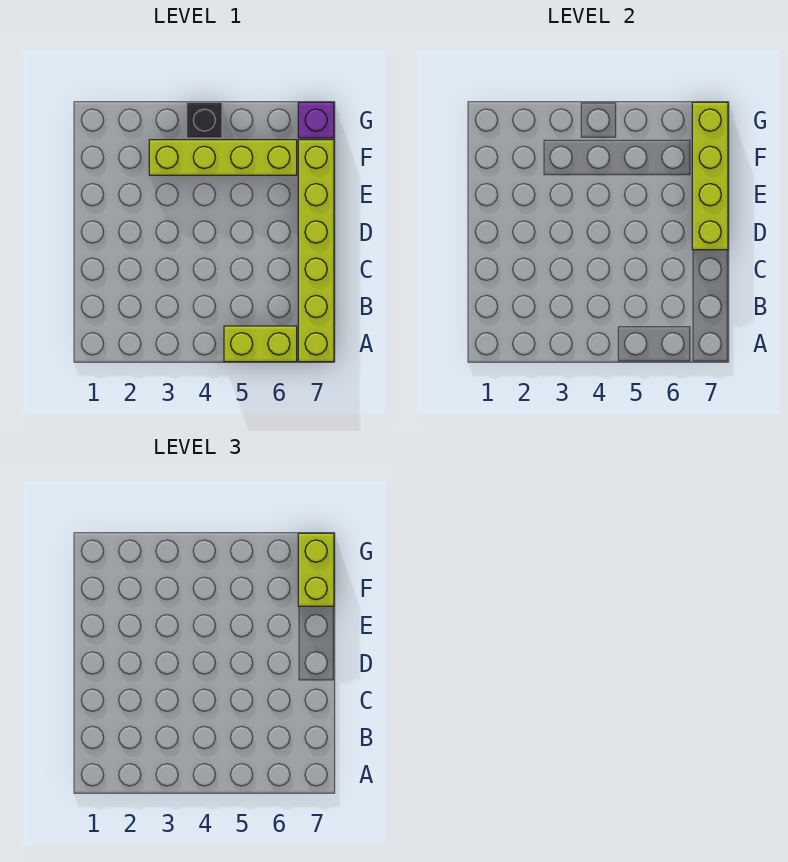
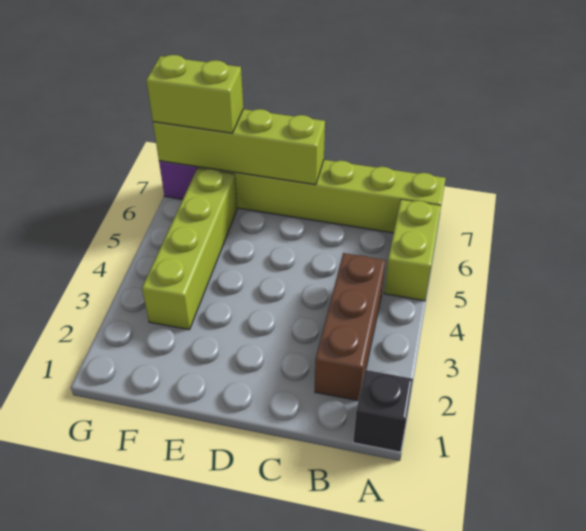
none -> brown 1x3 brick [315,253,386,401]
black 1x1 brick [187,102,222,138] -> black 1x1 brick moved to [353,370,413,452]

